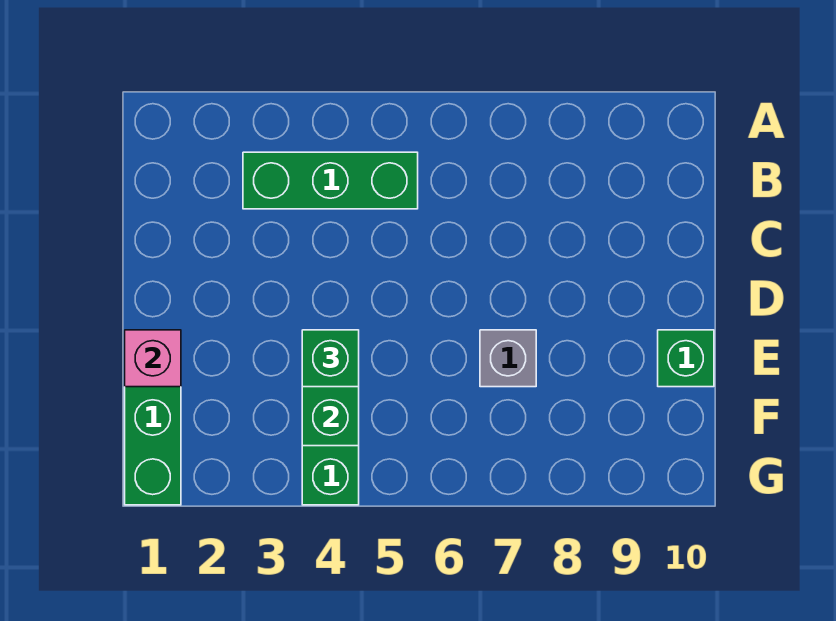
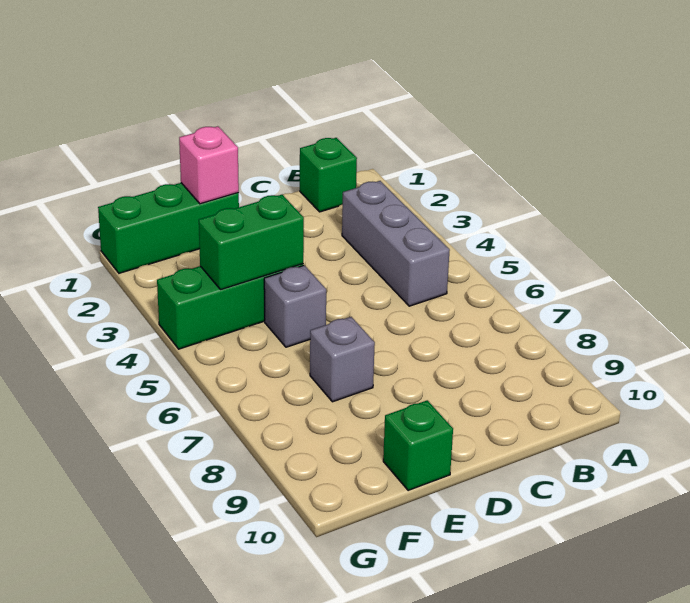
green 1x3 brick [243,152,418,209] -> grey 1x3 brick [342,181,450,306]
green 1x1 brick [302,330,359,387] -> green 1x1 brick moved to [300,138,357,212]
none -> grey 1x1 brick [264,265,326,347]

